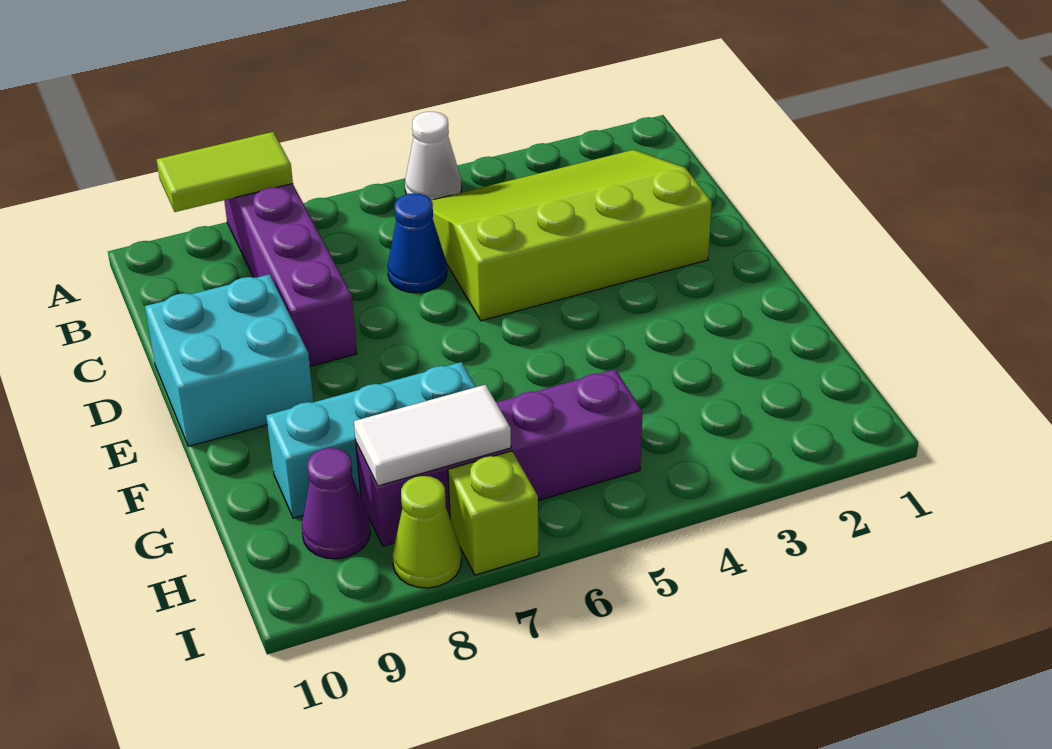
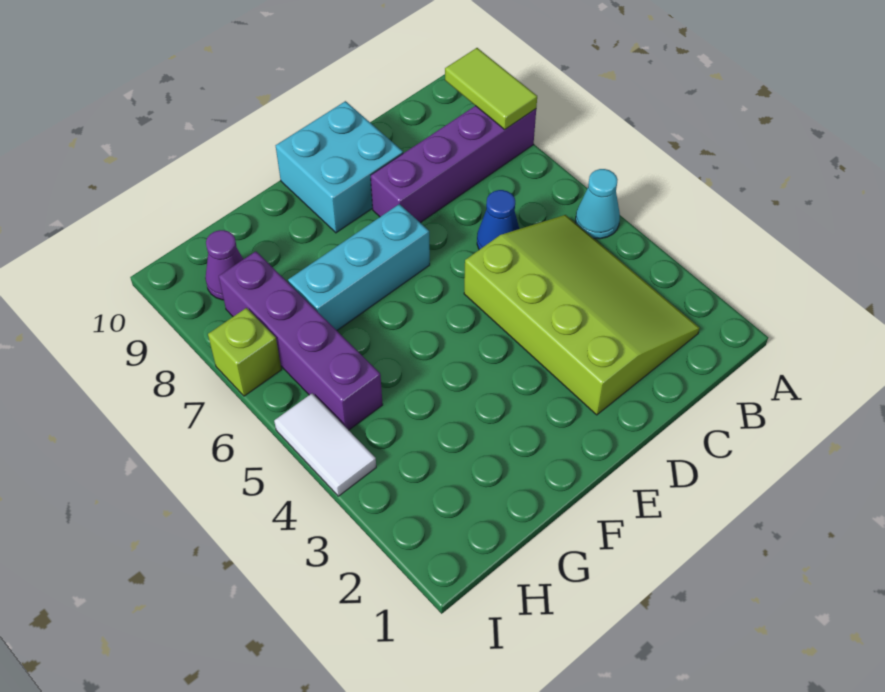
white 1x1 cone [405,112,462,200] -> cyan 1x1 cone [576,169,620,239]
cyan 1x3 brick [266,362,476,518] -> cyan 1x3 brick turned to [288,204,430,330]
white 1x2 tile [354,385,511,486] -> white 1x2 tile moved to [274,393,376,496]
lime 1x1 cone [392,476,462,588] -> none

